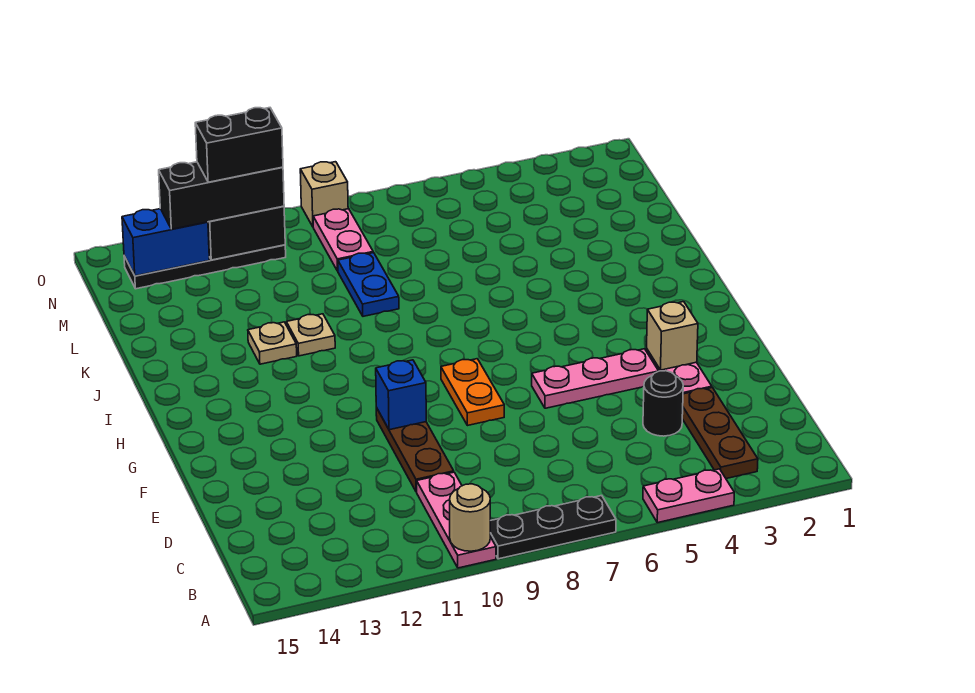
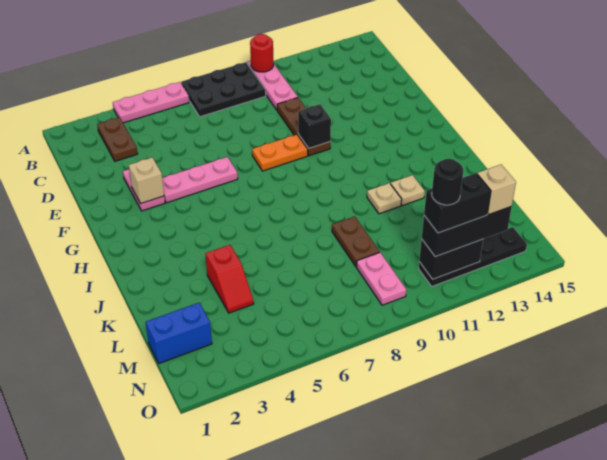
pink 1x2 plate [643,469,734,523] -> pink 1x3 plate [113,82,189,123]
black 1x3 plate [490,496,616,559] -> black 2x3 plate [181,62,266,117]
tan 1x1 round brick [450,484,490,551] -> red 1x1 round brick [250,34,274,72]
brown 1x3 plate [682,388,758,479] -> brown 1x2 plate [97,117,138,161]
black 1x1 round brick [643,371,683,436] -> black 1x1 round brick moved to [432,159,463,205]
orange 1x2 plate [441,359,504,426] -> orange 1x2 plate turned to [252,135,308,171]
blue 1x1 brick [376,360,426,430] -> black 1x1 brick [298,104,331,148]
none -> red 1x2 slope [205,245,254,313]
blue 1x2 plate [338,253,399,316] -> brown 1x2 plate [332,216,380,267]
blue 1x2 brick [122,209,209,276] -> blue 1x2 brick moved to [146,303,212,364]
tan 1x1 brick [300,162,348,227] -> tan 1x1 brick moved to [477,165,516,215]

